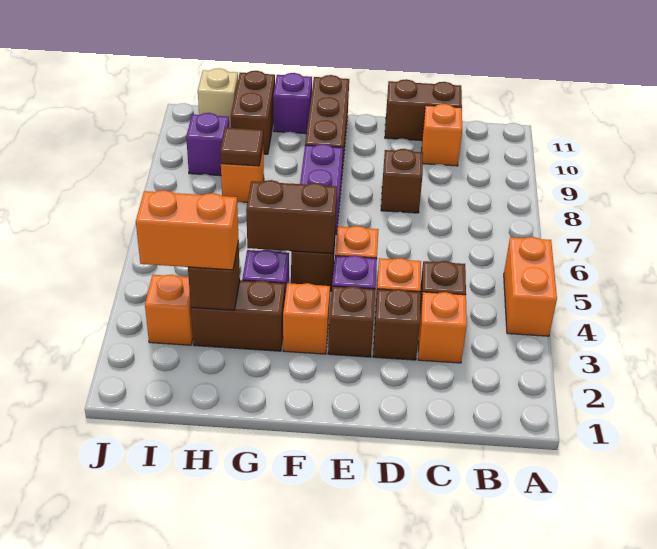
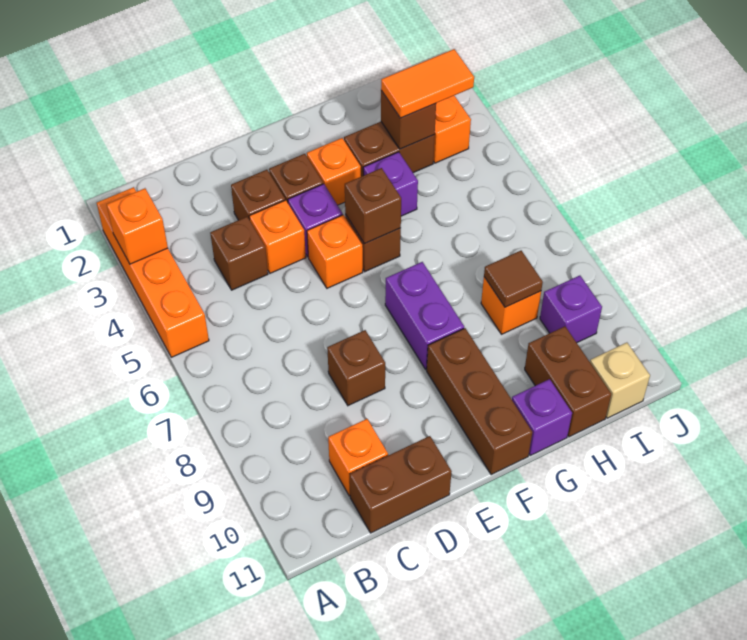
orange 1x2 brick [504,237,557,336] -> orange 1x4 brick [97,187,209,357]
orange 1x1 brick [418,292,467,363] -> orange 1x1 brick moved to [107,188,168,264]
brown 1x2 brick [246,180,337,254] -> brown 1x1 brick [345,168,401,244]
orange 1x2 brick [136,190,239,270] -> orange 1x2 tile [381,49,474,118]

